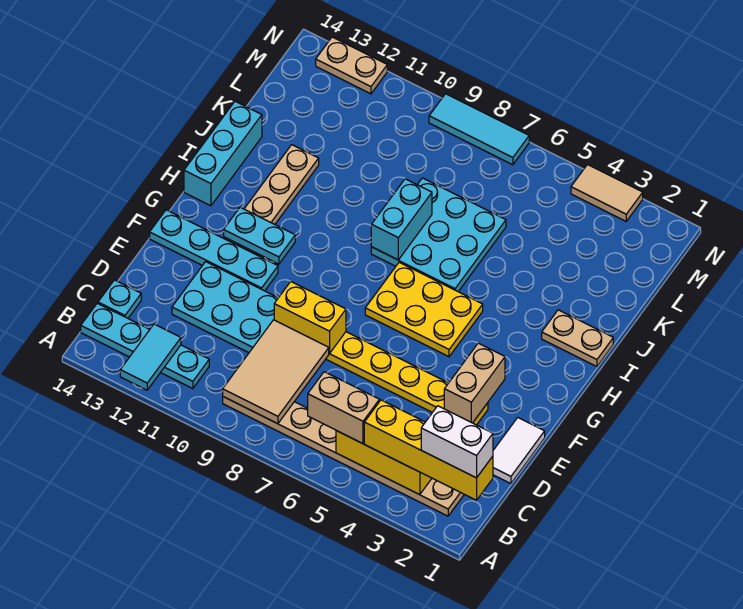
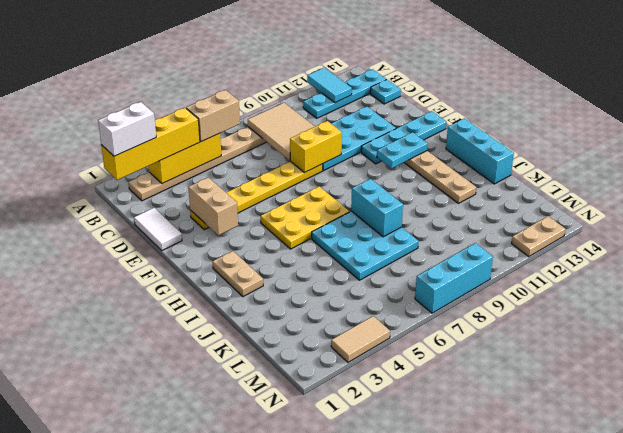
tan 1x2 plate [542,310,613,367] -> tan 1x2 plate turned to [213,251,263,297]
cyan 1x3 tile [429,94,529,165] -> cyan 1x3 brick [415,243,493,313]

